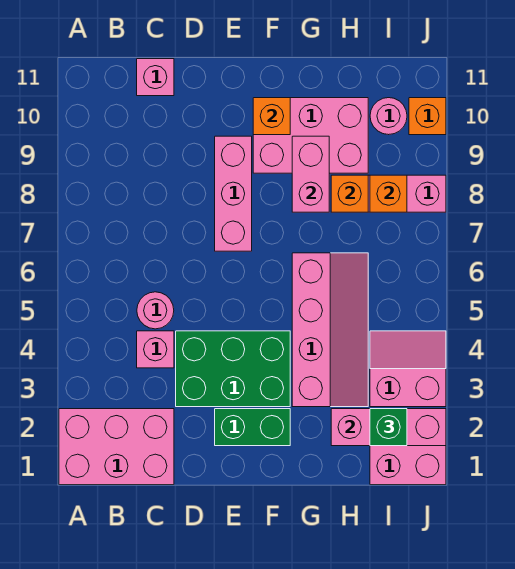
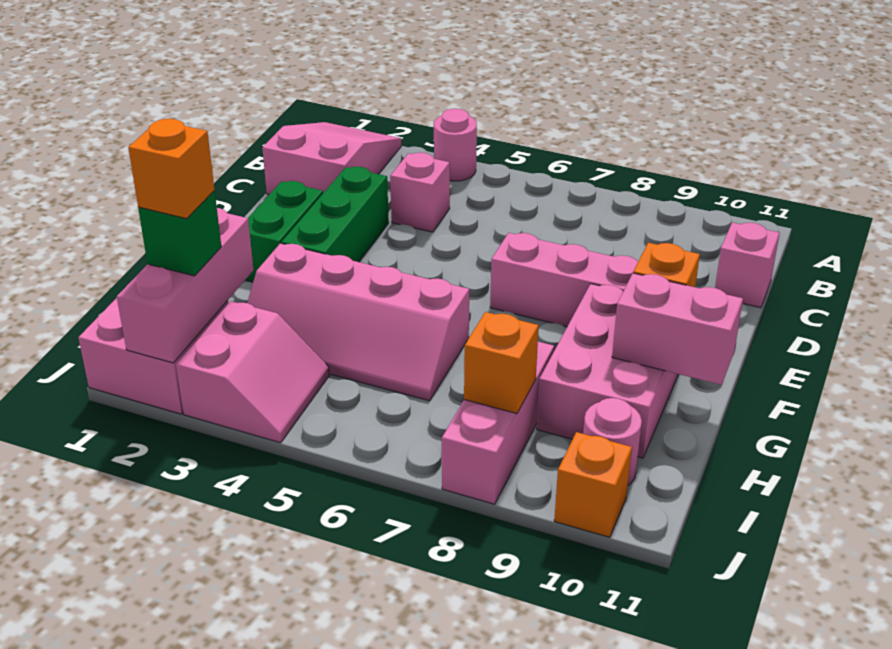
pink 2x3 brick [59,409,174,485] -> pink 2x3 slope [262,122,401,194]
pink 1x1 round brick [137,292,174,329] -> pink 1x1 round brick moved to [434,109,477,181]
green 2x3 brick [176,331,290,407] -> green 1x3 brick [281,167,389,262]
pink 1x2 brick [292,136,329,212] -> pink 1x2 brick moved to [612,273,743,385]
orange 1x1 brick [331,175,368,212] -> orange 1x1 brick moved to [128,119,215,219]

